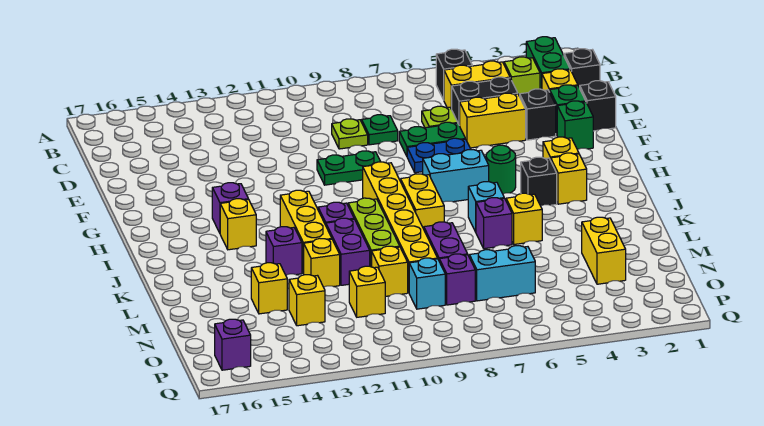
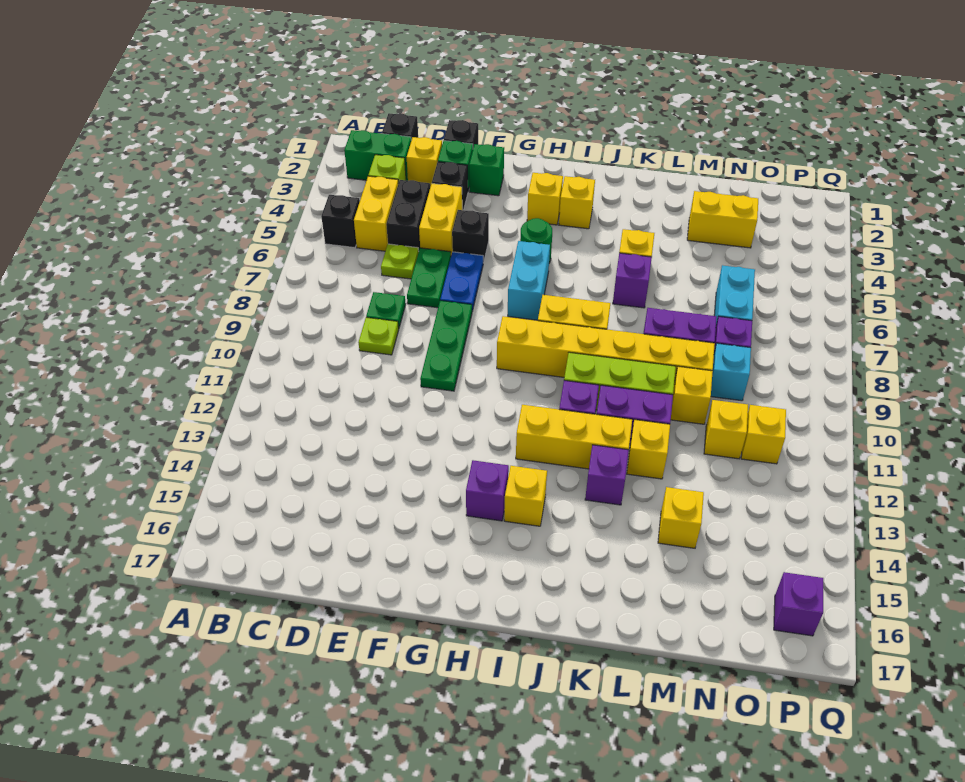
green 1x2 plate [317,151,381,185] -> green 1x3 plate [420,300,472,391]
black 1x1 brick [521,157,557,206] -> black 1x1 brick moved to [452,210,489,263]
cyan 1x1 brick [468,182,504,232] -> none
yellow 1x1 brick [289,275,325,326] -> yellow 1x1 brick moved to [741,405,786,464]

